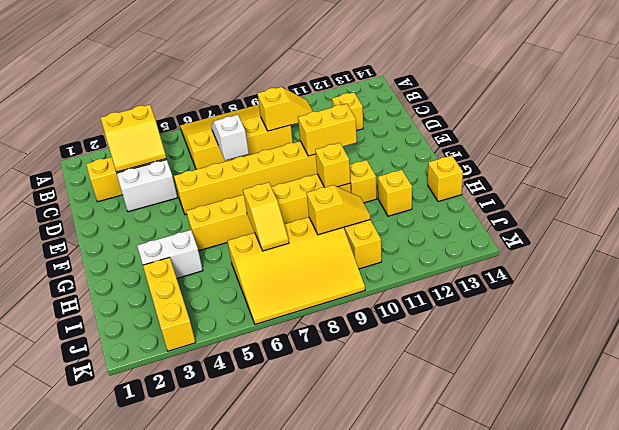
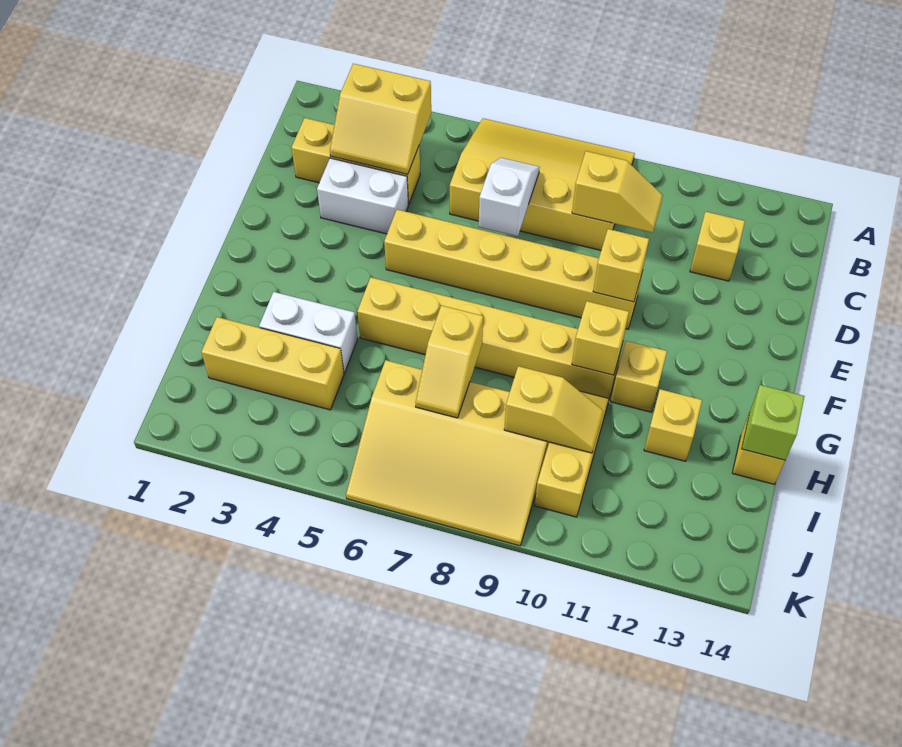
yellow 1x2 brick [298,104,357,156] -> yellow 1x1 brick [593,229,649,302]
none -> lime 1x1 brick [742,385,805,460]
yellow 1x3 brick [143,257,196,351] -> yellow 1x3 brick turned to [201,317,344,410]

